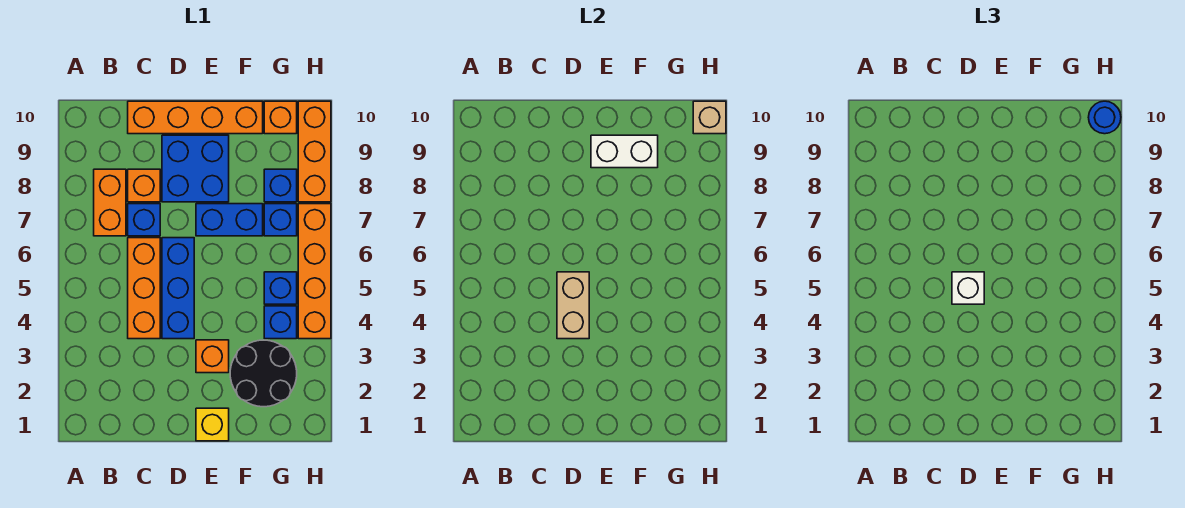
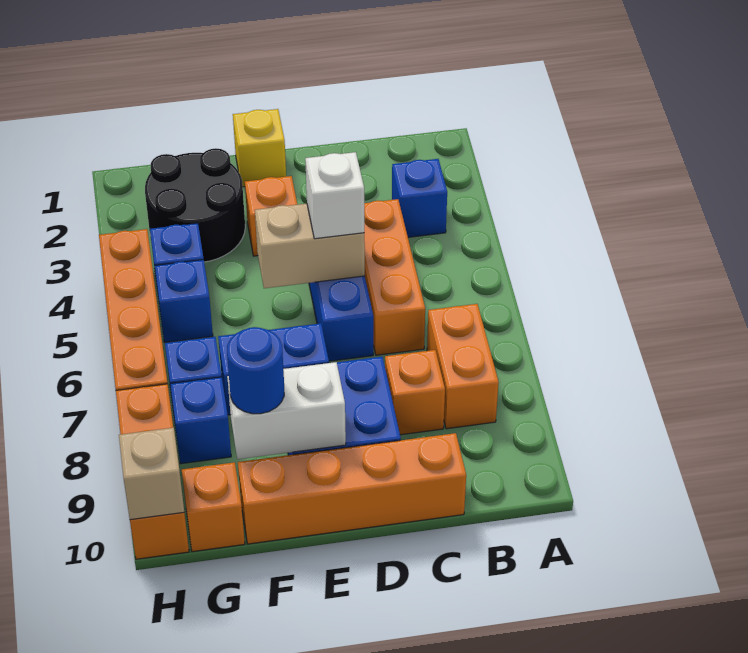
blue 1x1 brick [128,204,160,236] -> blue 1x1 brick moved to [392,159,447,237]
tan 1x2 brick [557,272,589,339] -> tan 1x2 brick turned to [255,204,365,288]
blue 1x1 round brick [1088,101,1121,134] -> blue 1x1 round brick moved to [227,327,284,414]

